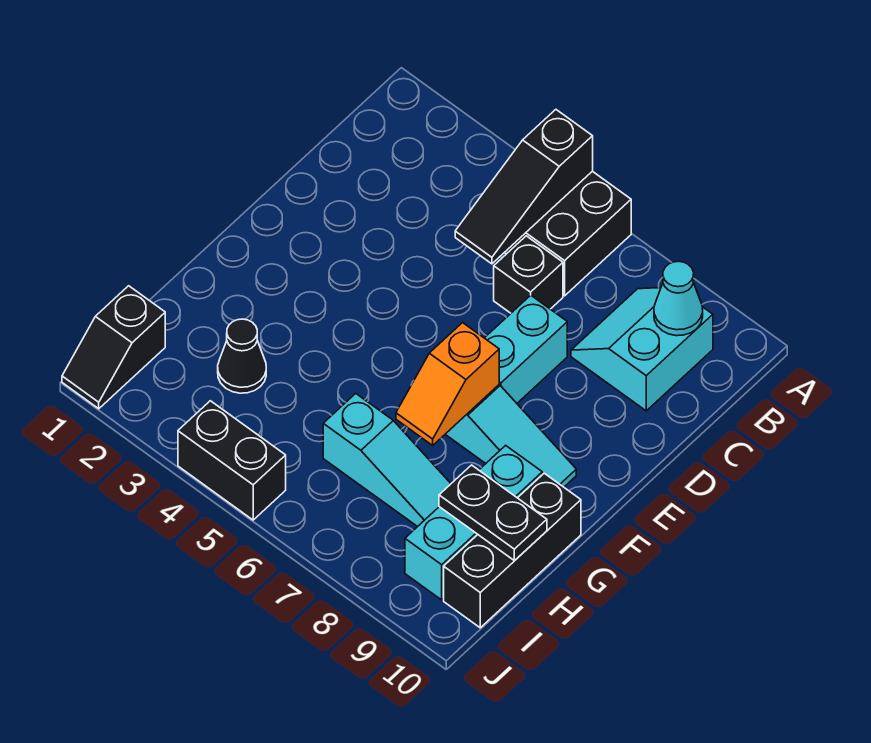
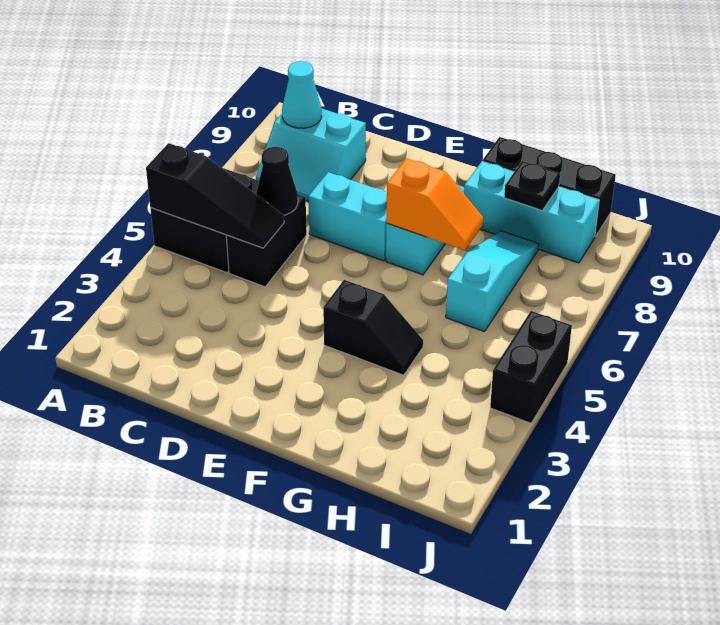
black 1x1 brick [494,236,563,313] -> black 1x2 brick [226,194,307,287]
black 1x1 cone [218,319,266,393] -> black 1x1 cone moved to [256,147,298,215]
black 1x2 plate [439,465,547,561] -> black 1x1 plate [504,161,560,211]
black 1x2 slope [62,286,165,409] -> black 1x2 slope moved to [323,280,423,375]

